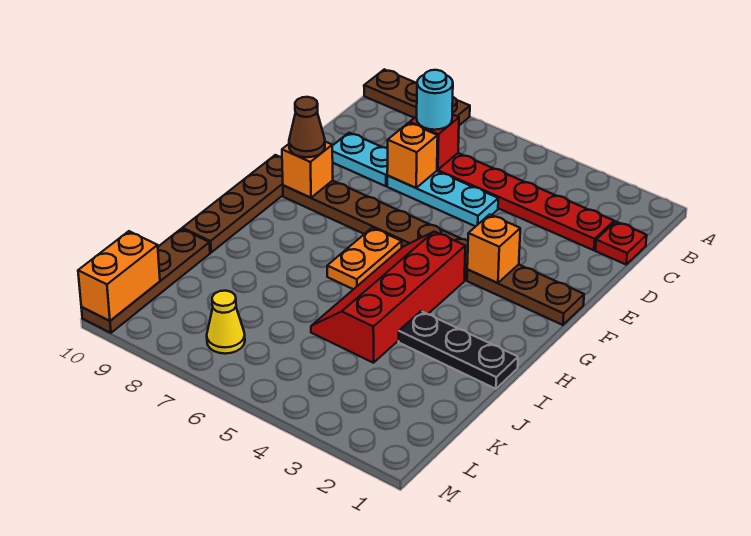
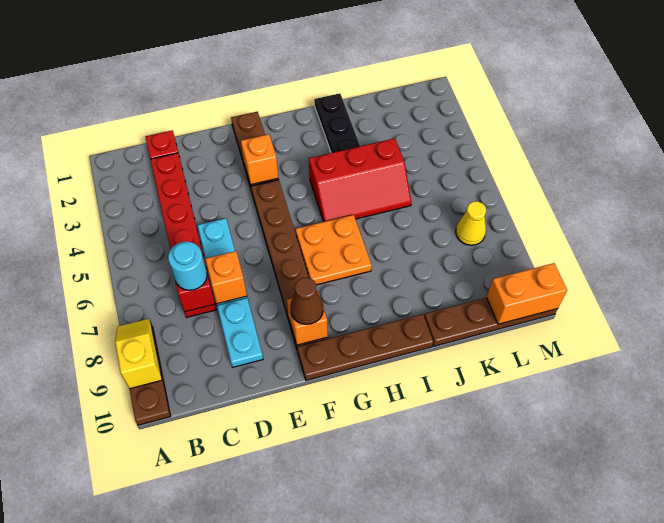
none -> yellow 1x2 slope [115,319,162,389]
red 2x4 slope [311,232,465,363] -> red 2x3 slope [309,138,411,222]
orange 1x2 plate [327,228,402,289] -> orange 2x2 plate [296,215,372,285]

